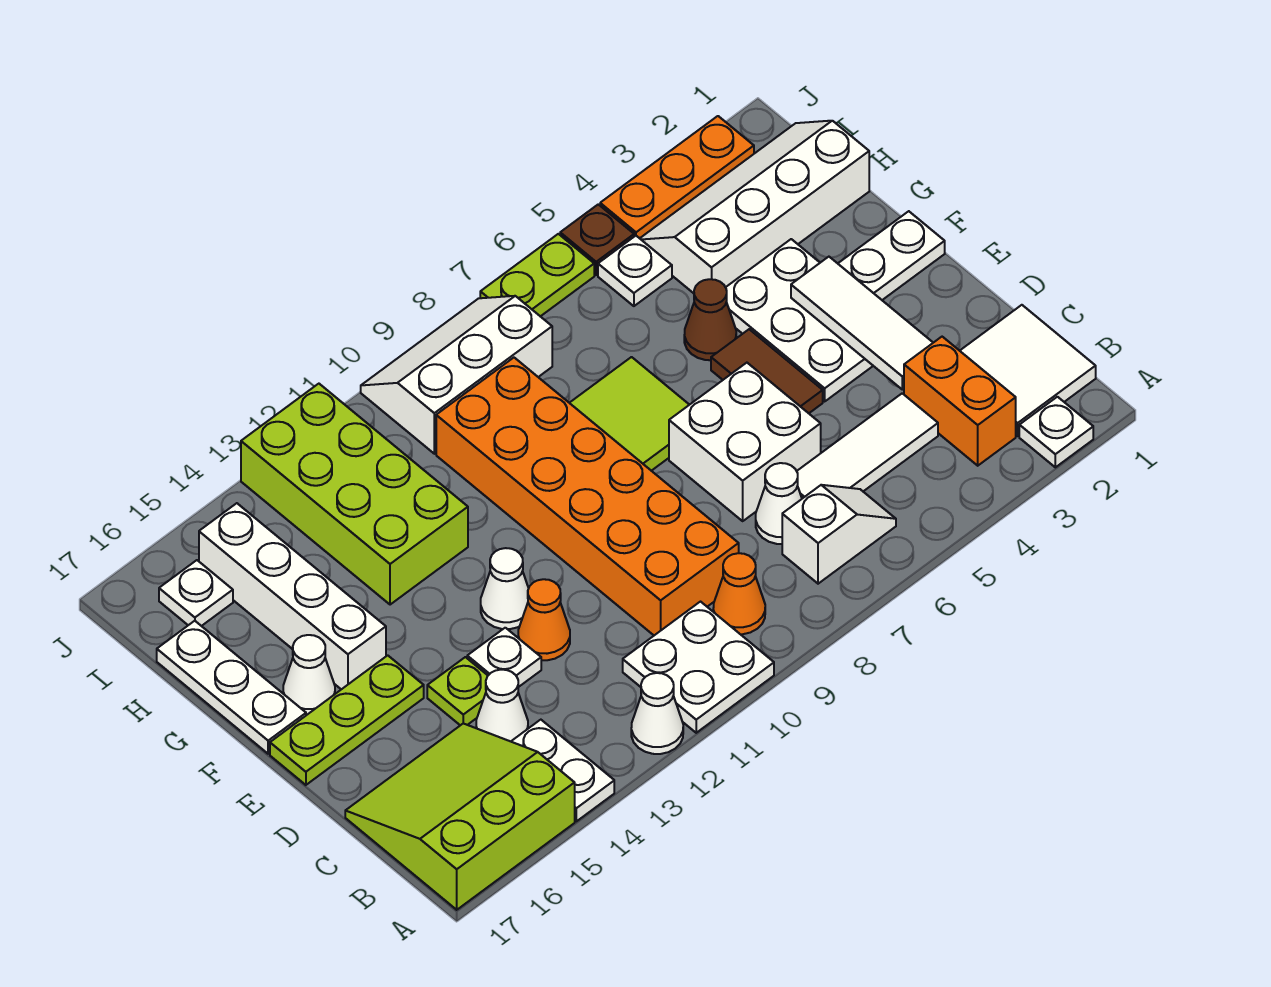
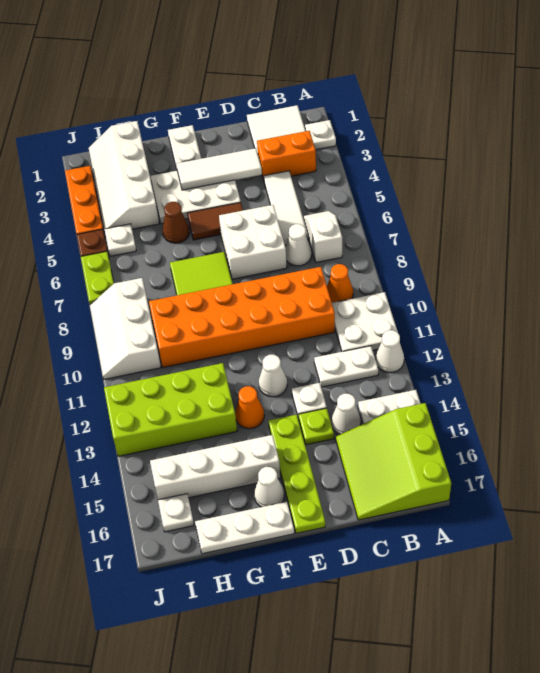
none -> white 1x2 plate [314,346,378,387]
orange 1x1 cone [518,579,570,660] -> orange 1x1 cone moved to [235,386,264,429]
lime 1x3 plate [270,655,424,785] -> lime 1x4 plate [269,415,325,533]

